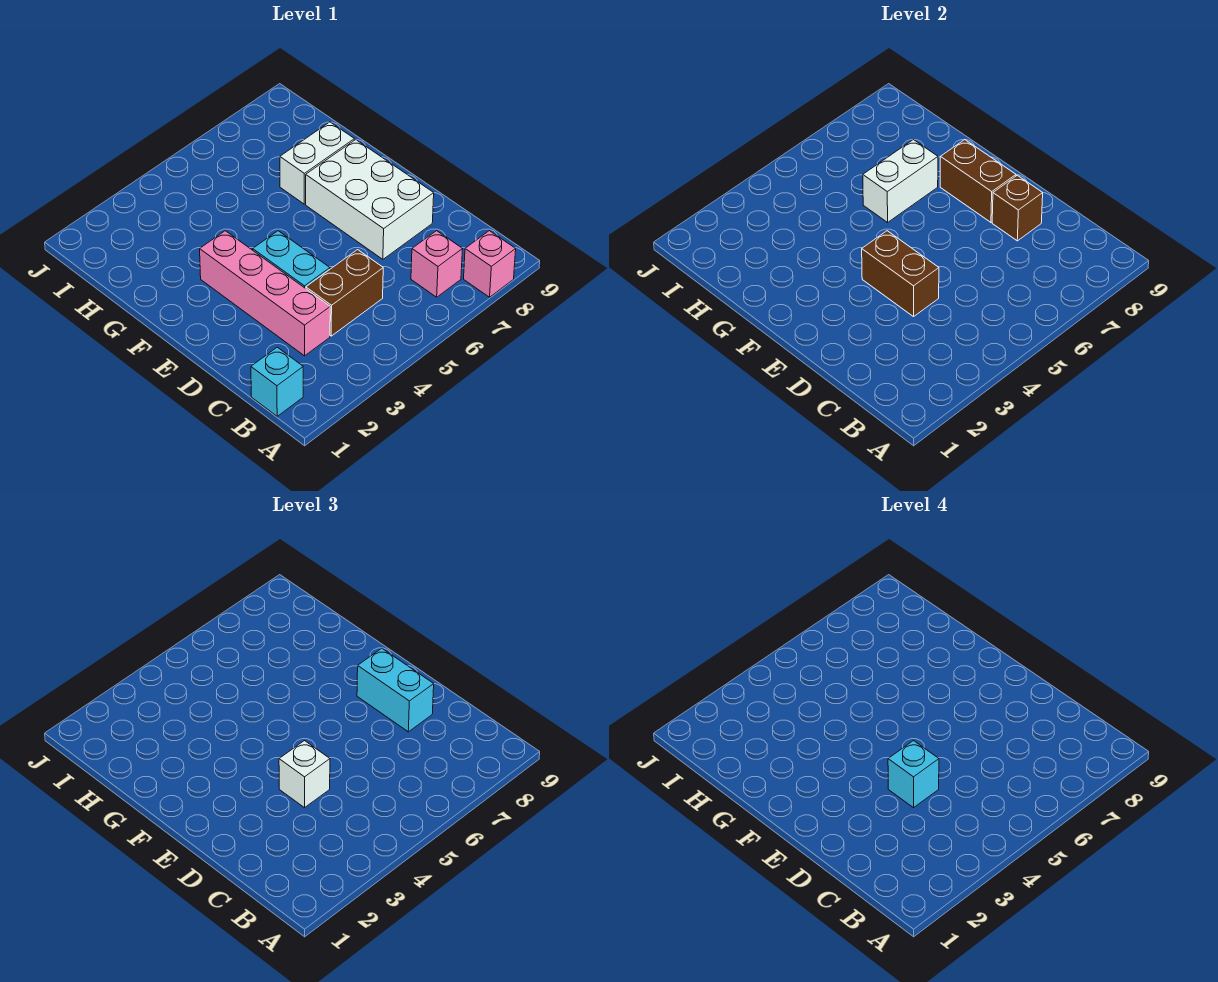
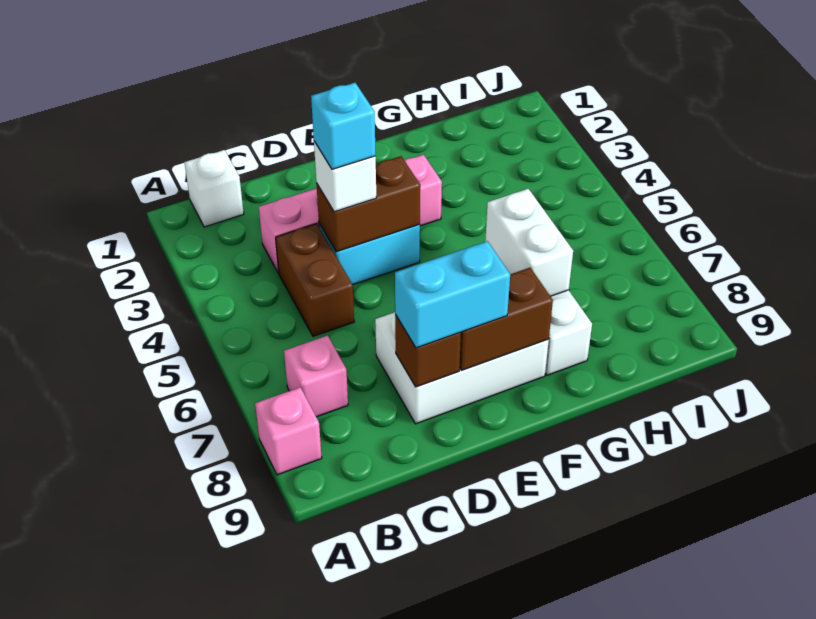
cyan 1x1 brick [251,347,303,416] -> white 1x1 brick [184,150,244,227]

